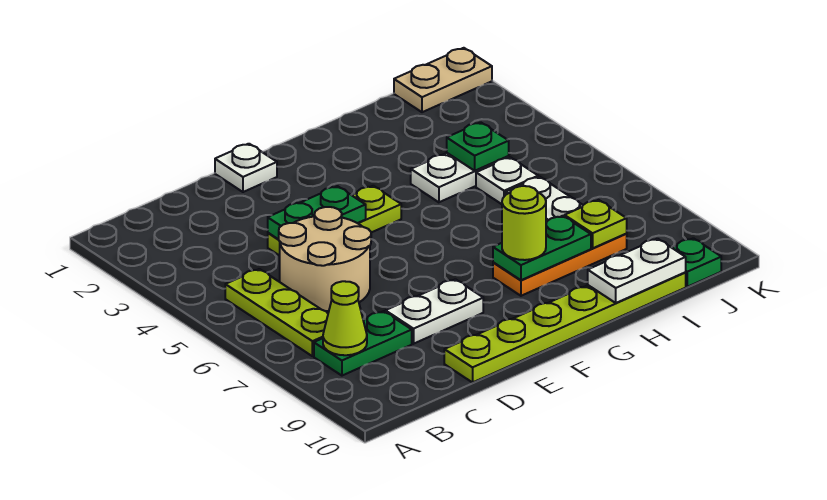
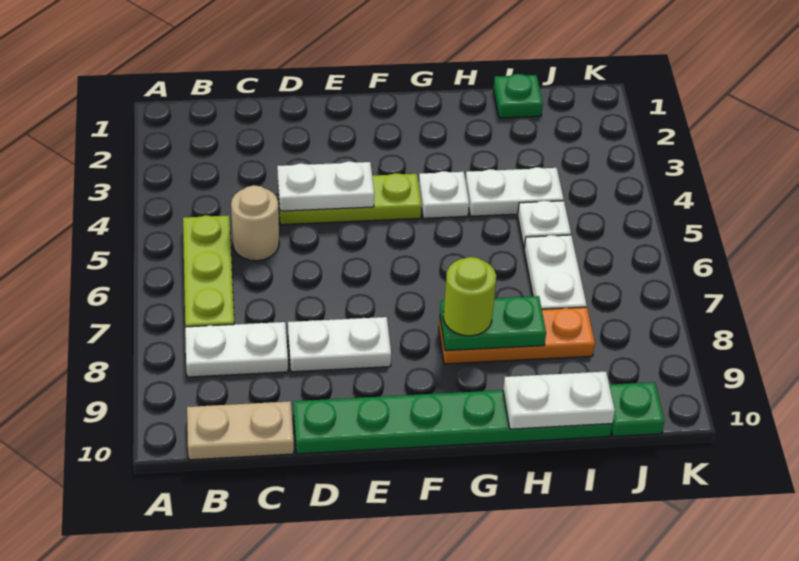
green 1x2 plate [314,311,412,376] -> white 1x2 plate [185,322,288,377]
lime 1x1 cone [323,281,367,355] -> none
tan 2x2 round brick [279,207,371,311] -> tan 1x1 round brick [231,185,279,261]
green 1x2 plate [268,186,366,240] -> white 1x2 plate [277,161,374,211]
lime 1x6 plate [444,273,686,382] -> green 1x6 plate [293,390,612,454]
white 1x1 plate [215,144,277,192] -> white 1x1 plate moved to [419,171,469,218]
green 1x1 plate [447,122,509,171] -> green 1x1 plate moved to [493,74,543,118]
lime 1x1 plate [565,200,627,248] -> none
tan 1x2 plate [394,48,492,112] -> tan 1x2 plate moved to [187,401,294,460]

